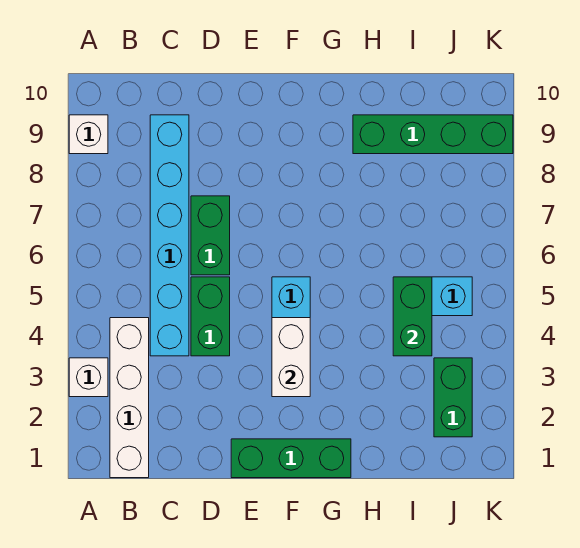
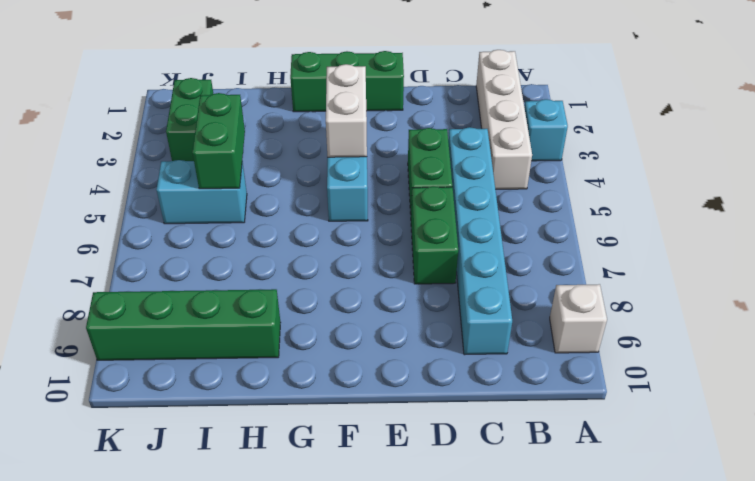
white 1x1 brick [69,358,108,397] -> cyan 1x1 brick [524,99,568,161]

